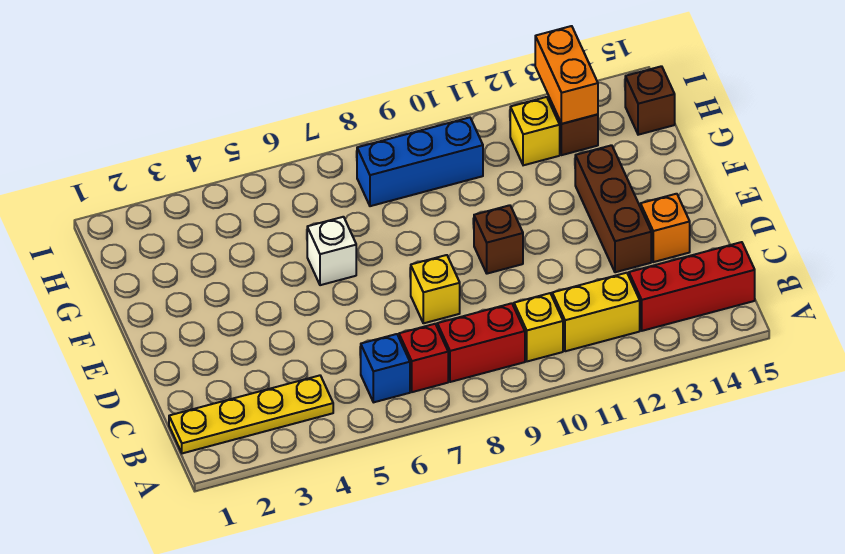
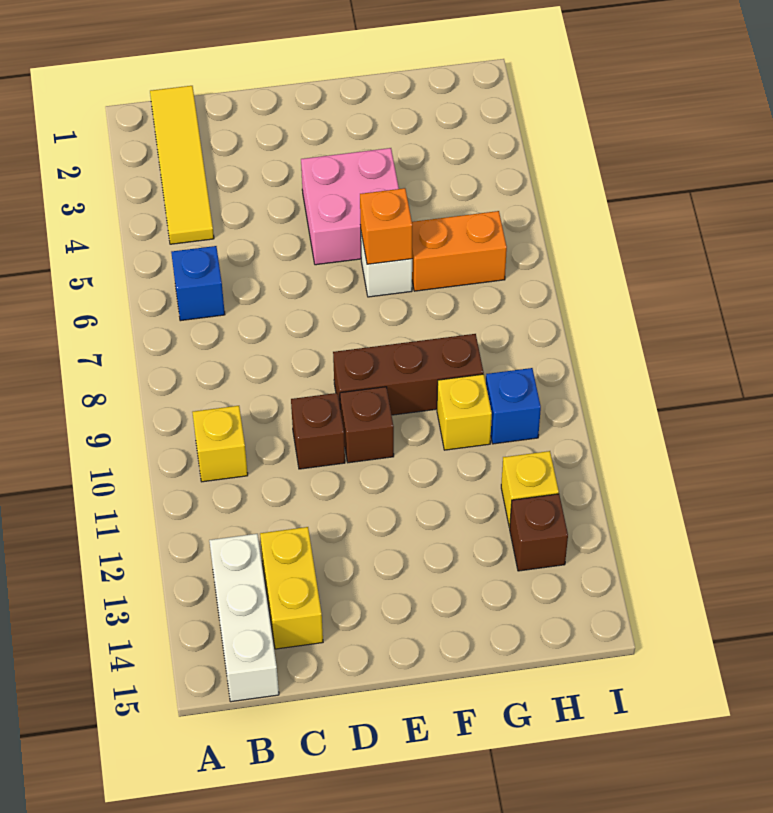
yellow 1x4 plate [169,375,333,453] -> yellow 1x4 tile [150,86,214,244]
red 1x1 brick [399,324,448,392] -> none
red 1x2 brick [437,303,525,382] -> none
yellow 1x2 brick [552,273,640,351] -> yellow 1x2 brick moved to [260,527,323,649]
red 1x3 brick [629,242,755,331] -> white 1x3 brick [209,534,279,702]
yellow 1x1 brick [411,255,460,323] -> yellow 1x1 brick moved to [437,374,492,450]
brown 1x3 brick [575,145,651,272] -> brown 1x3 brick moved to [333,334,484,415]
orange 1x1 brick [641,194,690,262] -> orange 1x1 brick moved to [360,188,412,264]
none -> pink 2x2 brick [301,148,399,265]
blue 1x3 brick [357,117,483,206] -> blue 1x1 brick [486,368,541,444]
orange 1x2 brick [535,26,598,124] -> orange 1x2 brick moved to [412,211,507,291]
brown 1x1 brick [625,66,675,135] -> brown 1x1 brick moved to [291,393,345,469]

